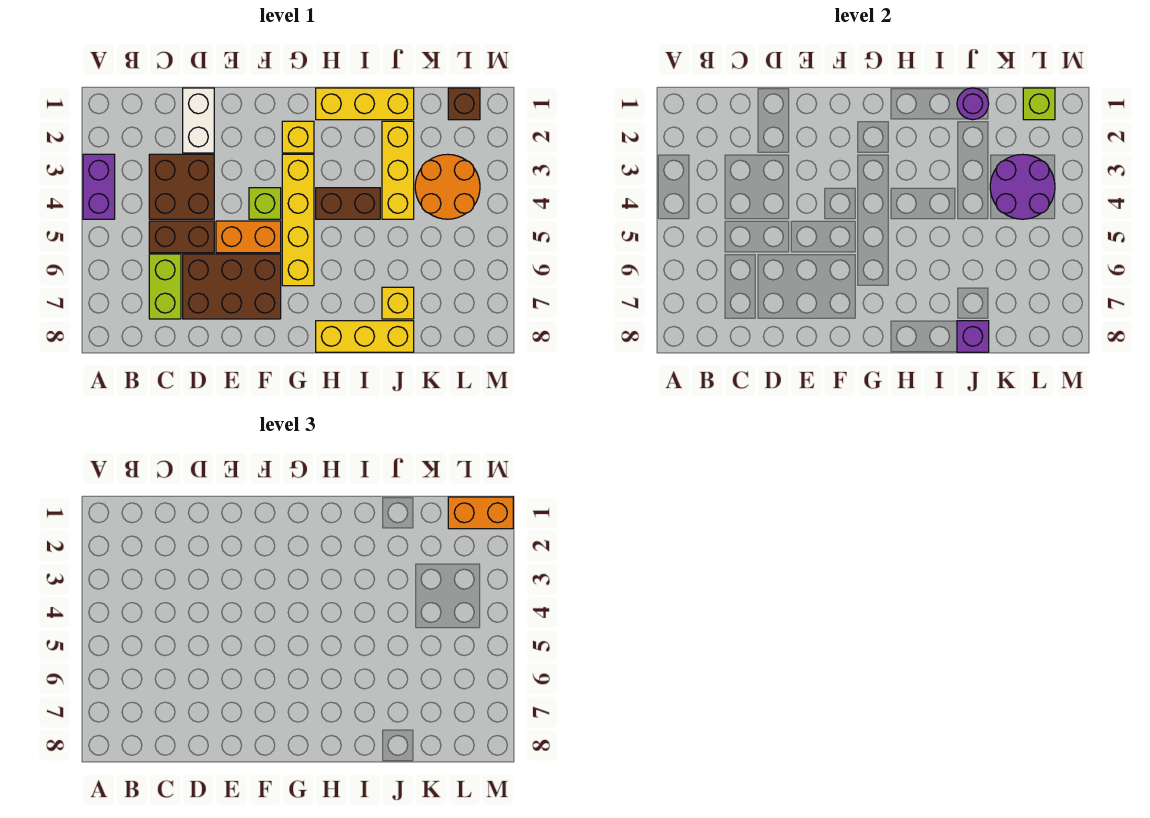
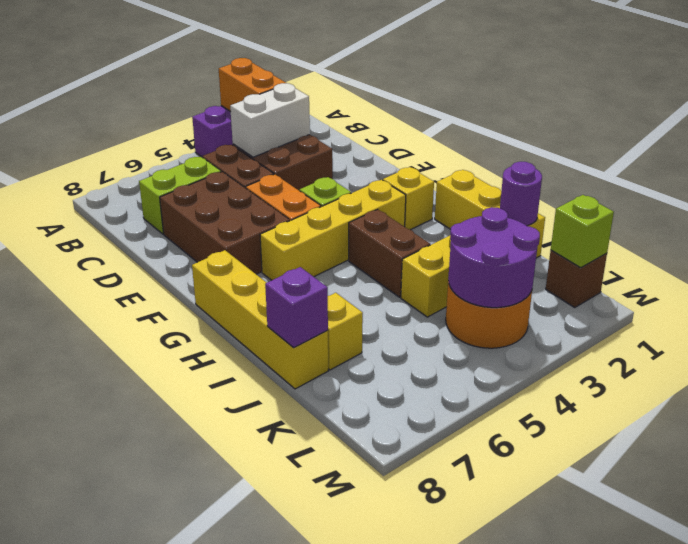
white 1x2 brick [183,88,214,153] -> white 1x2 brick moved to [230,83,310,157]
yellow 1x3 brick [316,321,414,352] -> yellow 1x4 brick [192,250,328,389]
orange 1x2 brick [448,497,513,529] -> orange 1x2 brick moved to [219,58,286,112]

